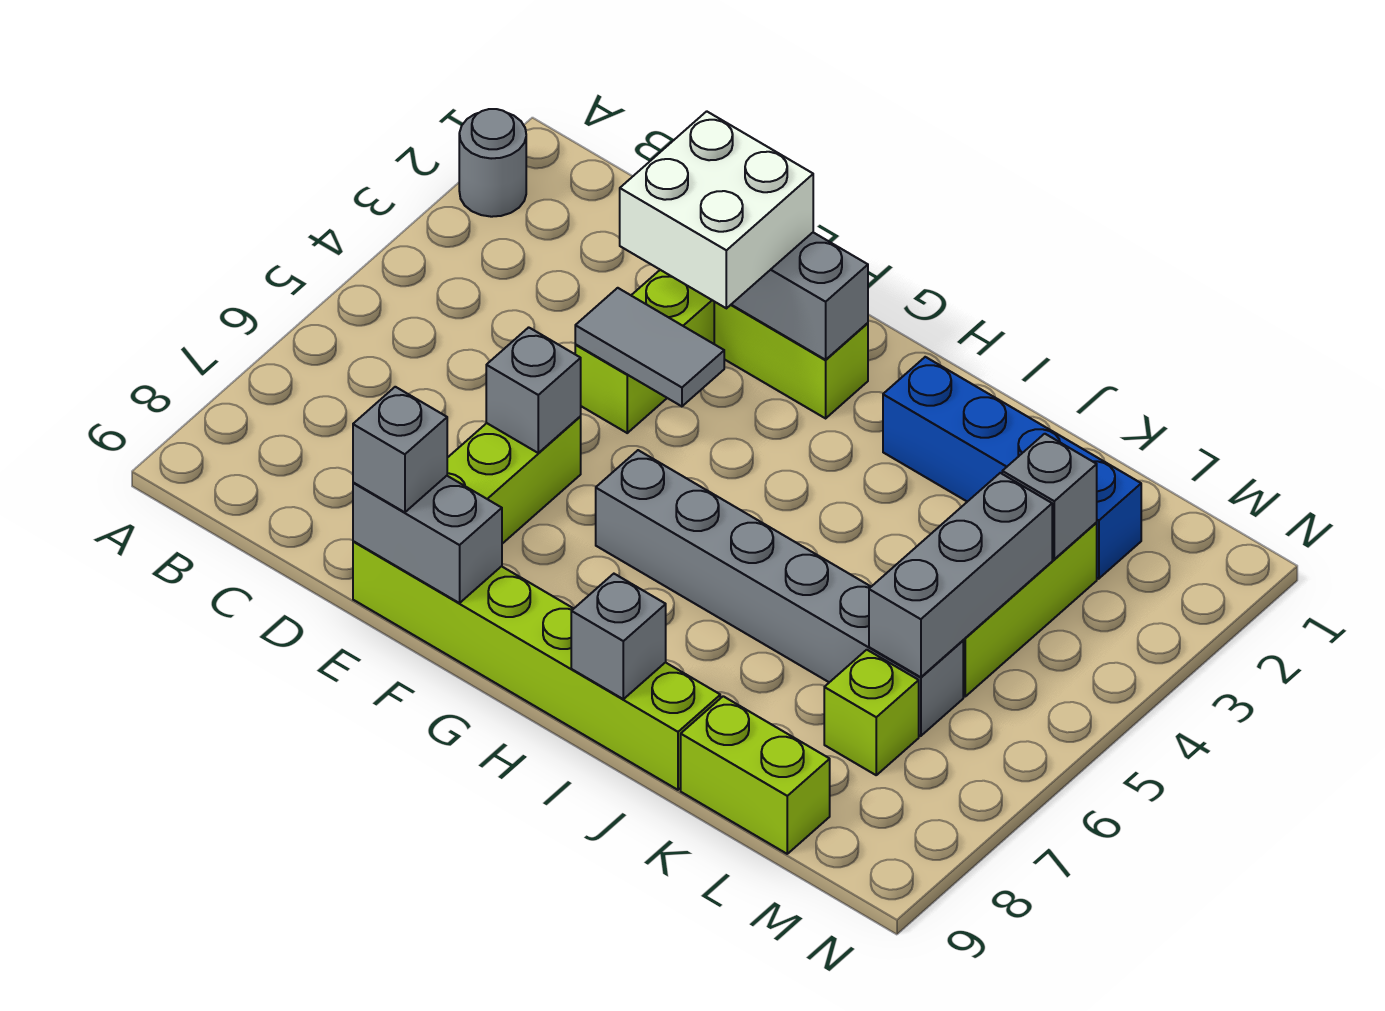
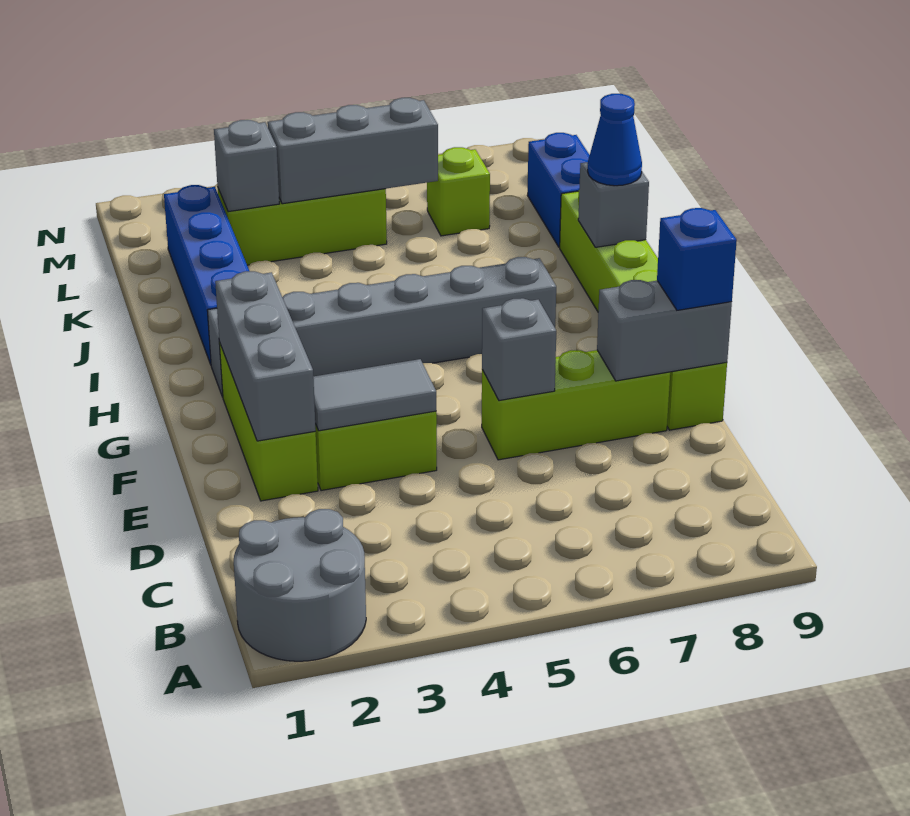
grey 1x1 round brick [459,109,526,217] -> grey 2x2 round brick [234,509,366,661]
white 2x2 brick [620,111,813,308] -> none
grey 1x2 tile [575,288,724,406] -> grey 1x2 tile turned to [313,359,436,431]
grey 1x2 brick [353,476,502,603] -> grey 1x2 brick turned to [597,280,732,381]
grey 1x1 brick [353,387,447,512] -> blue 1x1 brick [657,208,737,310]
grey 1x6 brick [596,450,963,736] -> grey 1x6 brick turned to [207,257,556,397]
none -> blue 1x1 cone [588,94,642,186]
lime 1x2 brick [681,696,830,854] -> blue 1x2 brick [527,133,590,247]

